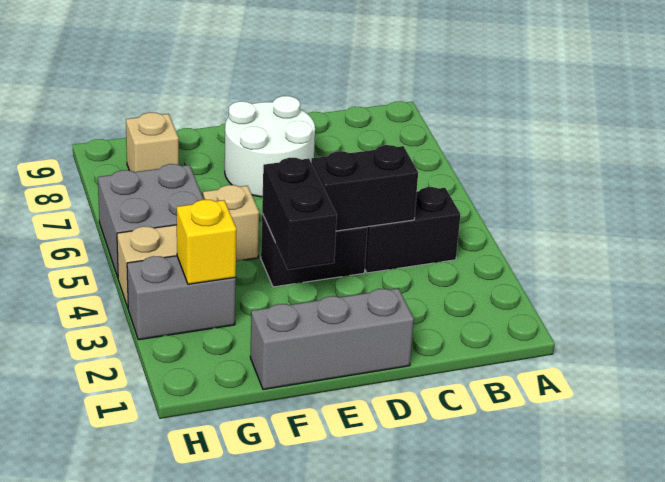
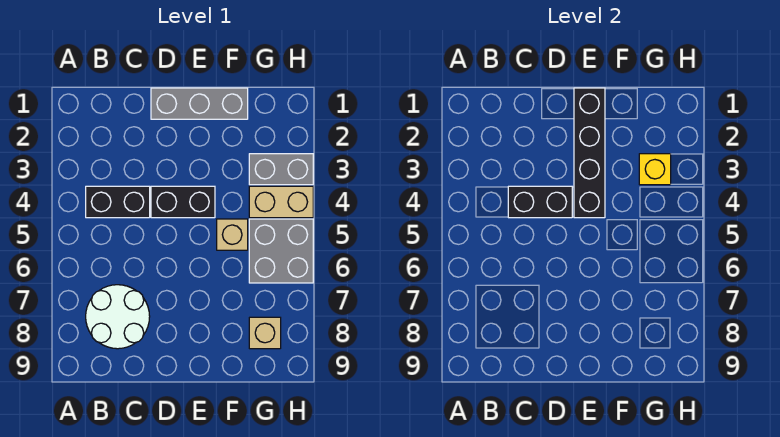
white 2x2 round brick [225,96,315,197] -> white 2x2 round brick moved to [86,285,150,349]
black 1x2 brick [262,158,337,270] -> black 1x4 brick [574,88,605,218]

